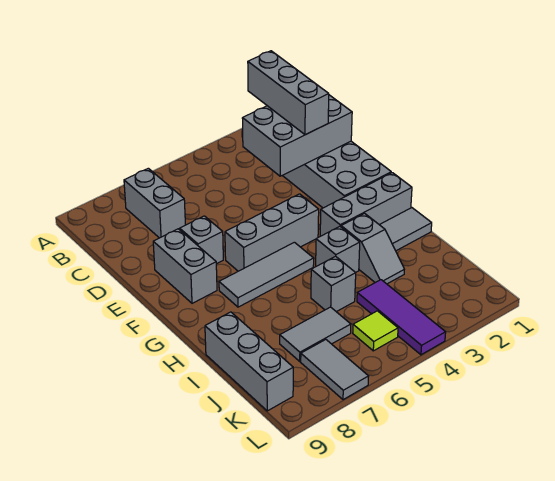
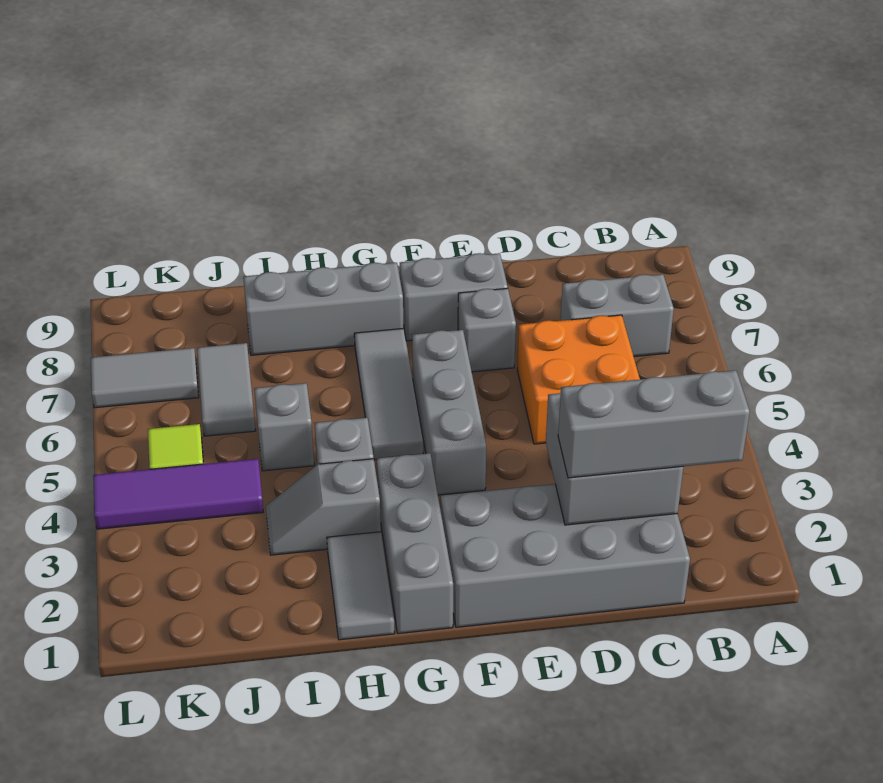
grey 2x3 brick [242,95,352,176] -> grey 2x2 brick [546,393,683,525]
none -> orange 2x2 brick [517,315,640,444]
grey 1x3 brick [205,312,293,411] -> grey 1x3 brick moved to [243,263,404,355]

